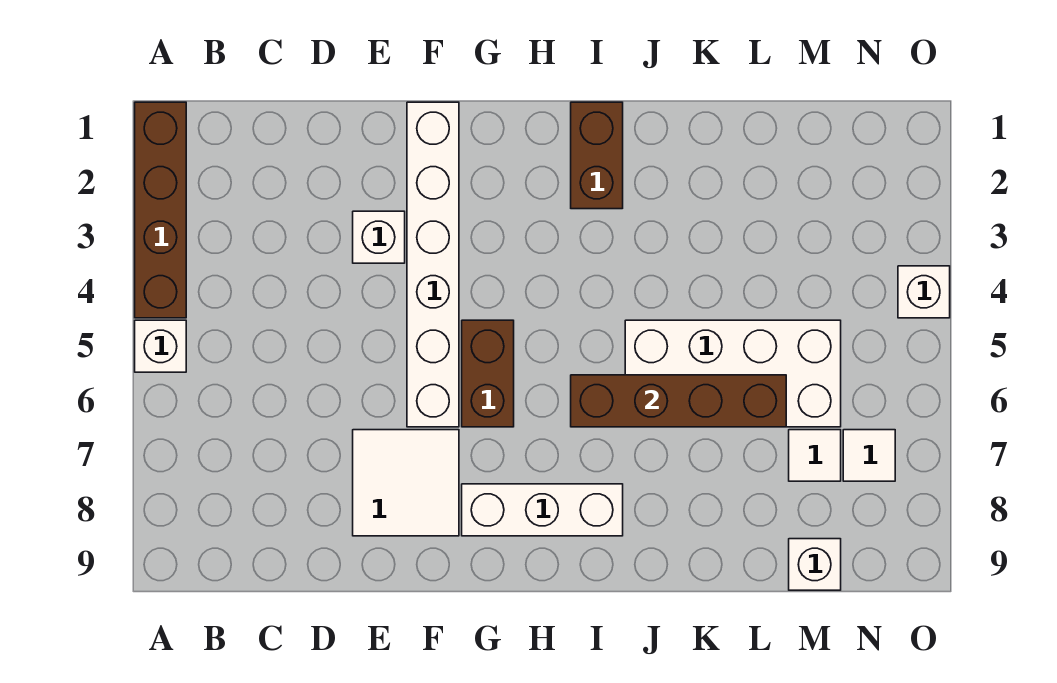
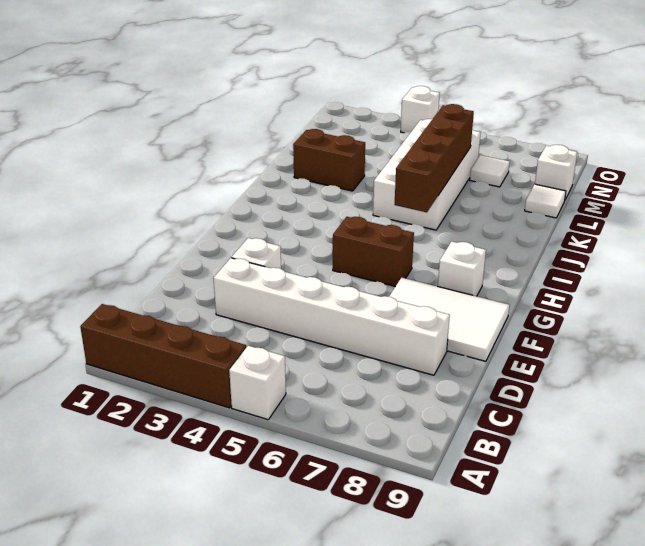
white 2x2 tile [353,430,459,536] -> white 2x3 tile [389,277,509,361]
white 1x6 brick [407,102,459,427] -> white 1x6 brick moved to [214,258,450,375]
white 1x3 brick [462,484,623,536] -> white 1x1 brick [438,242,486,296]
brown 1x2 brick [571,102,623,209] -> brown 1x2 brick moved to [293,129,365,191]
white 1x1 tile [843,430,895,481] -> white 1x1 tile moved to [525,184,566,218]

